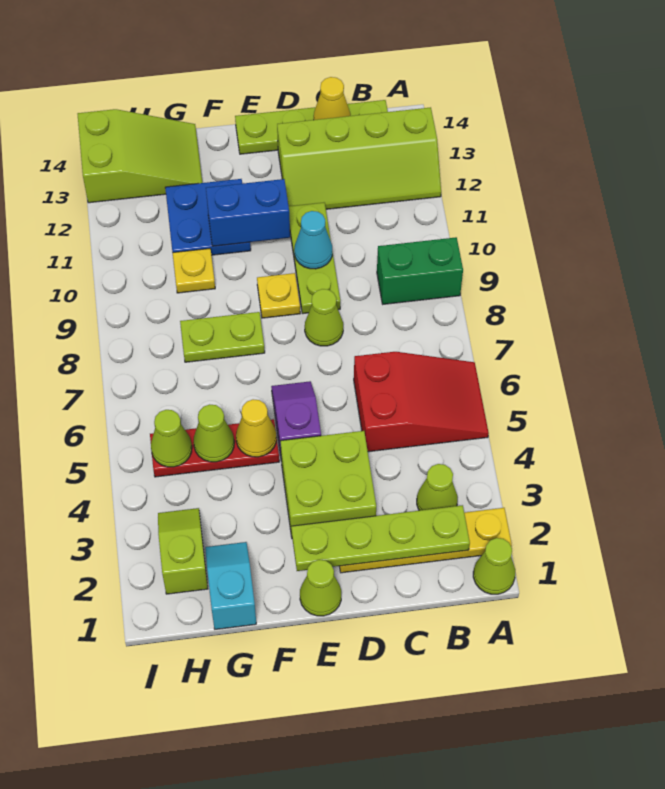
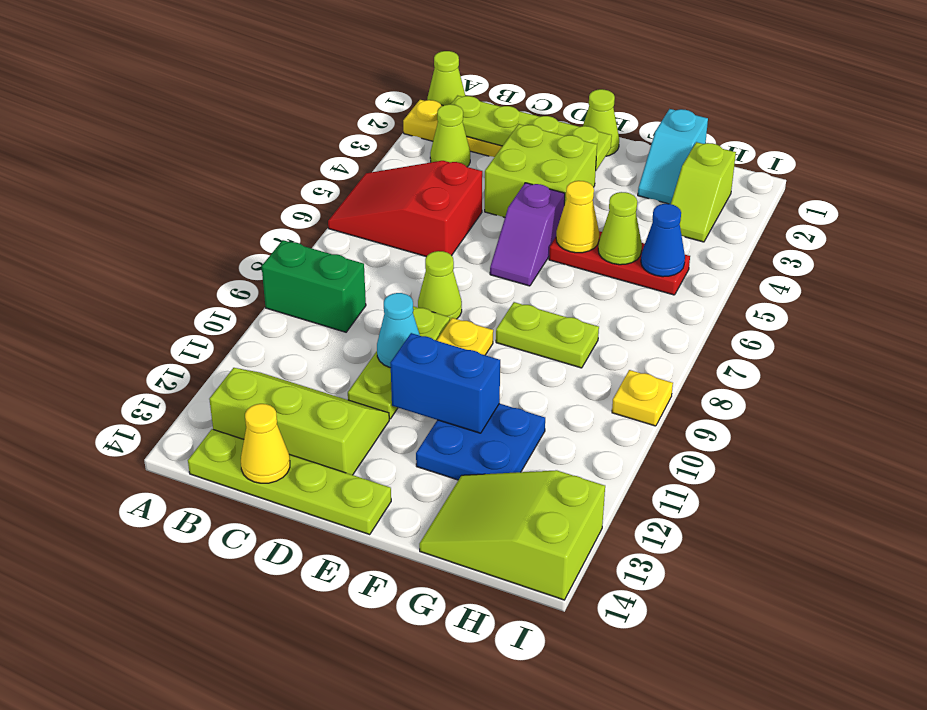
lime 2x4 slope [277,107,441,209] -> lime 2x3 slope [209,368,389,475]
yellow 1x1 plate [173,249,215,293] -> yellow 1x1 plate moved to [612,370,673,426]
lime 1x1 cone [151,410,192,467] -> blue 1x1 cone [641,204,685,277]

